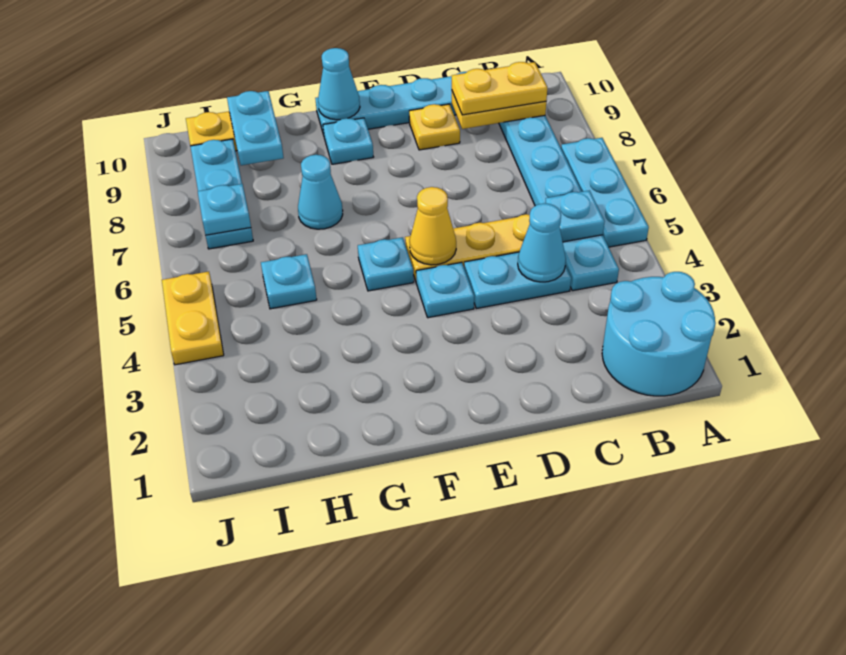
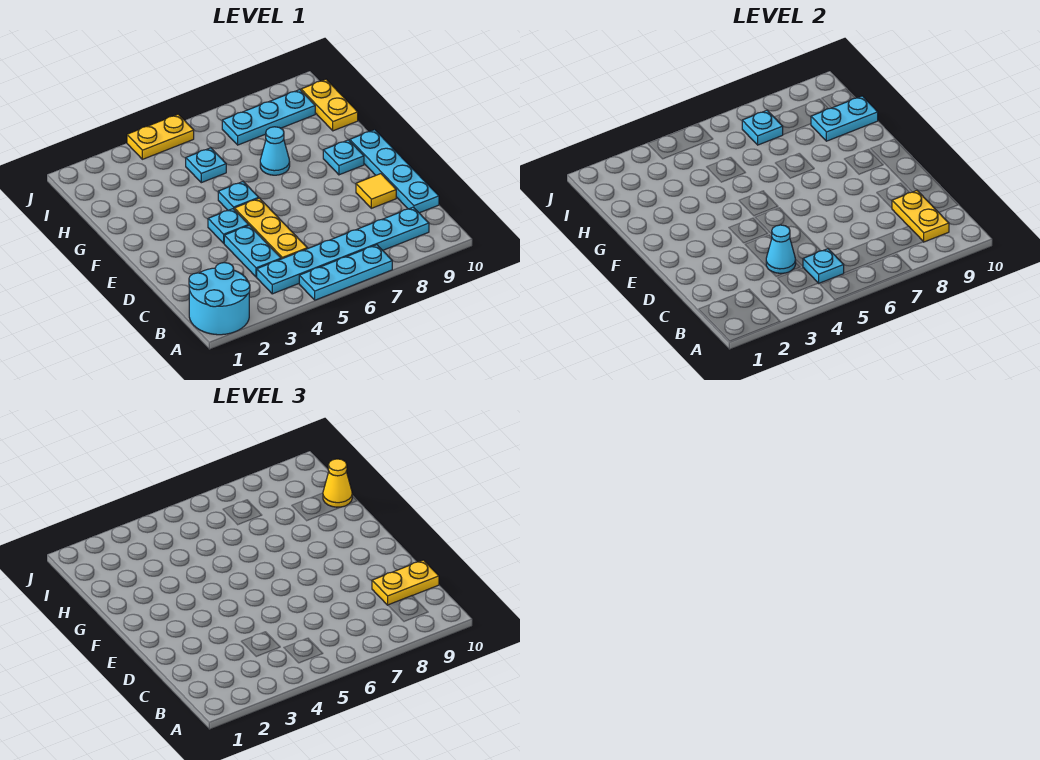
yellow 1x2 plate [452,62,547,115] -> yellow 1x2 plate turned to [372,560,439,605]
yellow 1x1 plate [409,104,460,150] -> yellow 1x1 tile [356,174,396,208]
yellow 1x1 cone [410,187,456,265] -> yellow 1x1 cone moved to [323,459,352,507]
cyan 1x1 cone [318,48,360,120] -> none

